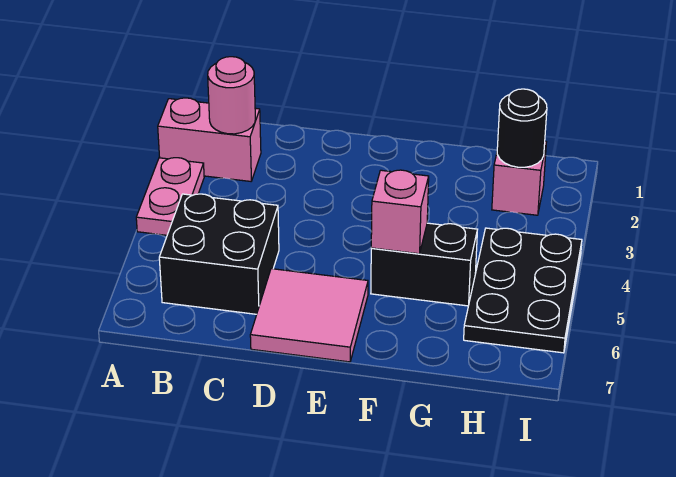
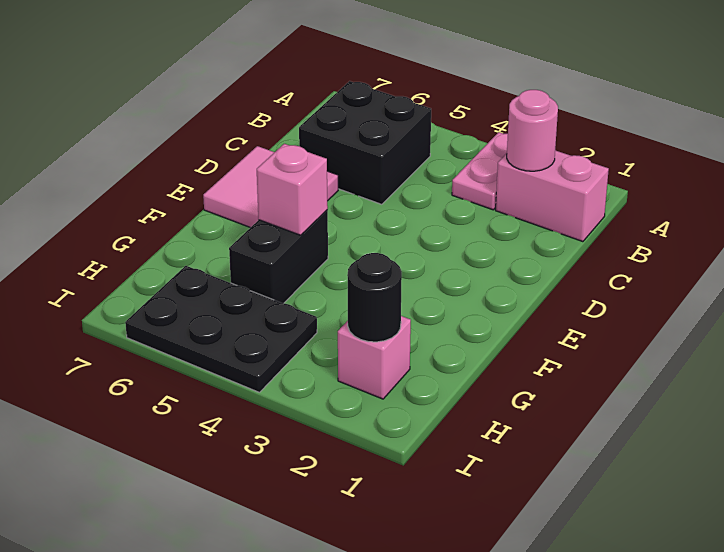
pink 1x2 brick [158,98,261,181] -> pink 1x2 brick turned to [496,150,609,242]
pink 1x2 plate [136,158,204,235] -> pink 1x2 plate turned to [452,132,508,210]

